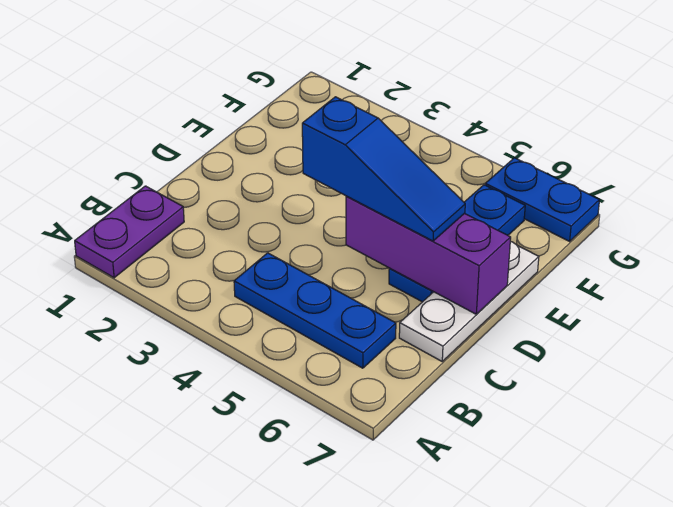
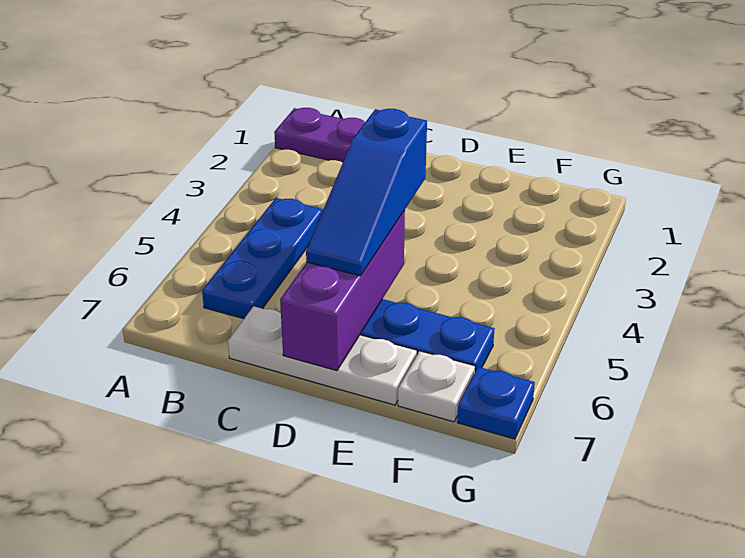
none -> white 1x1 plate [398,351,475,422]
blue 1x2 plate [485,158,599,241] -> blue 1x1 plate [457,367,535,439]

